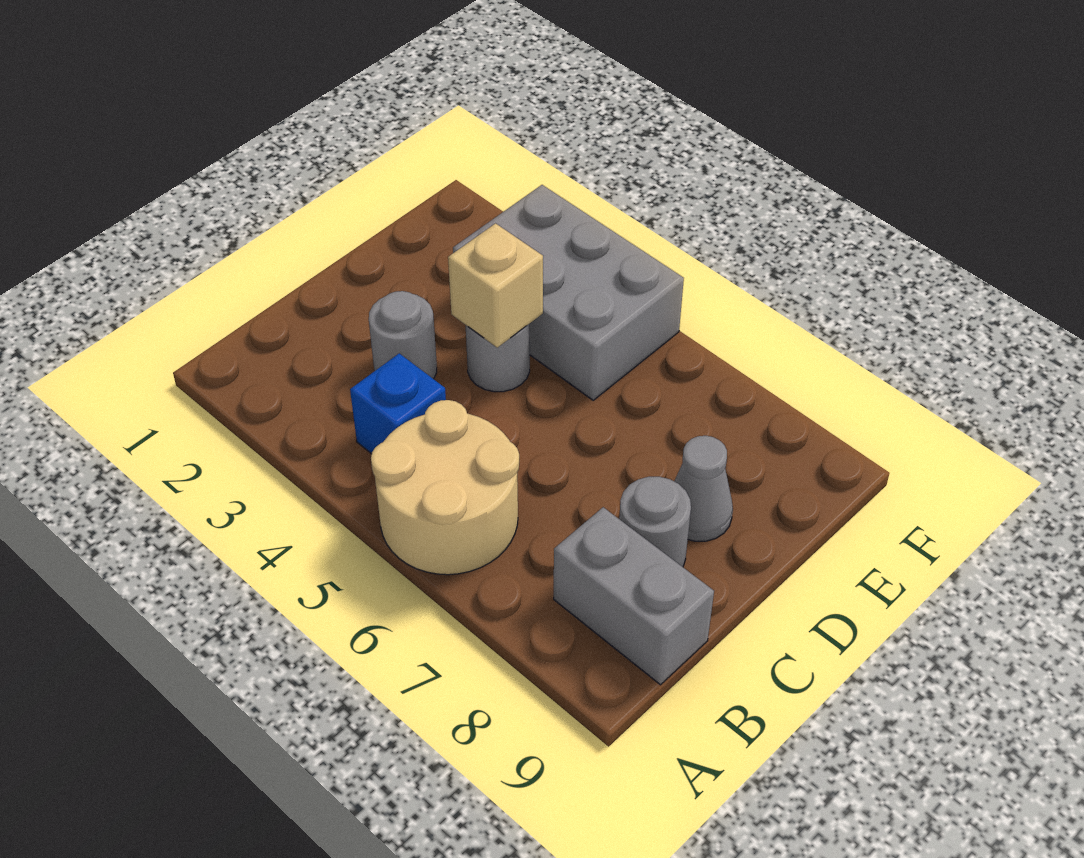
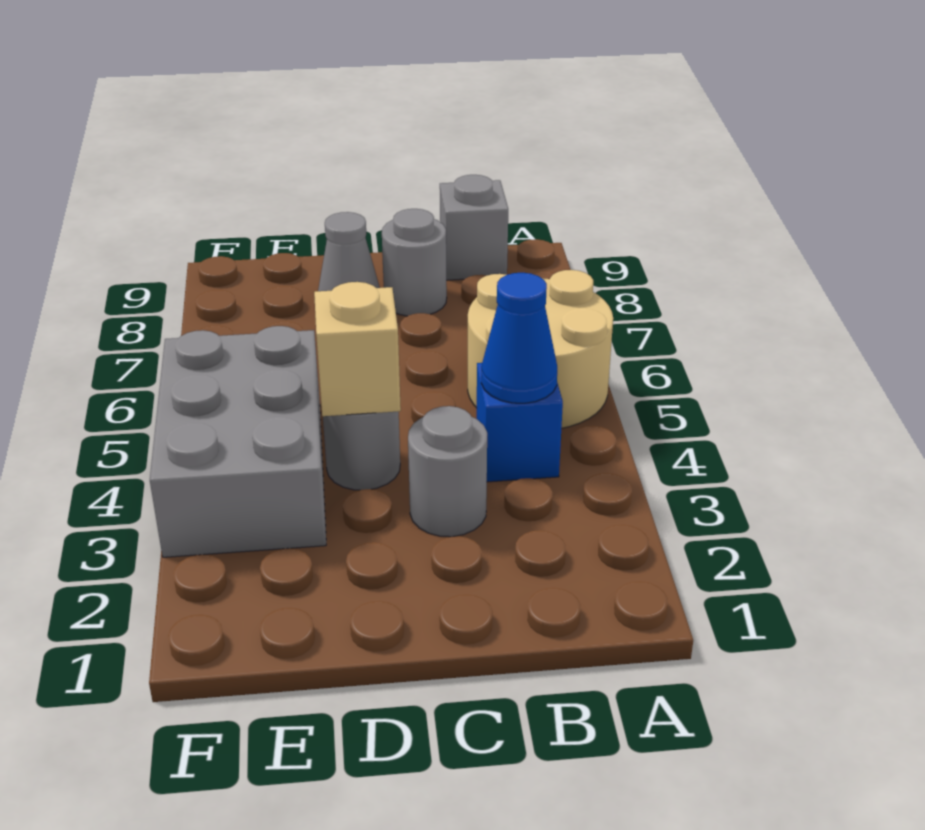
none -> blue 1x1 cone [481,273,557,403]
grey 1x2 brick [554,507,714,685] -> grey 1x1 brick [440,175,508,280]

